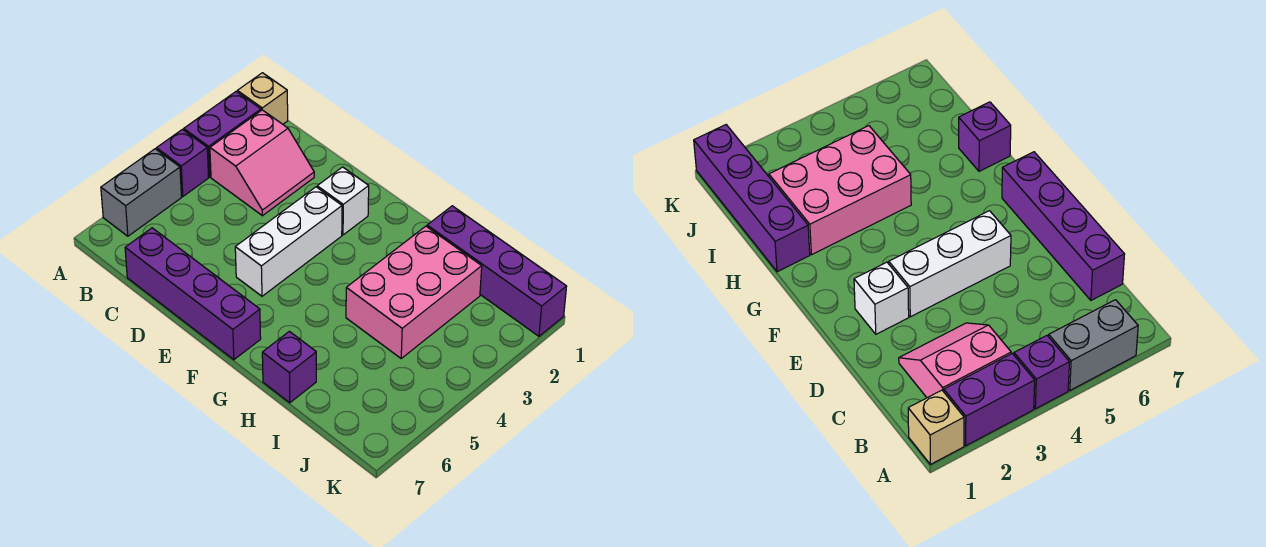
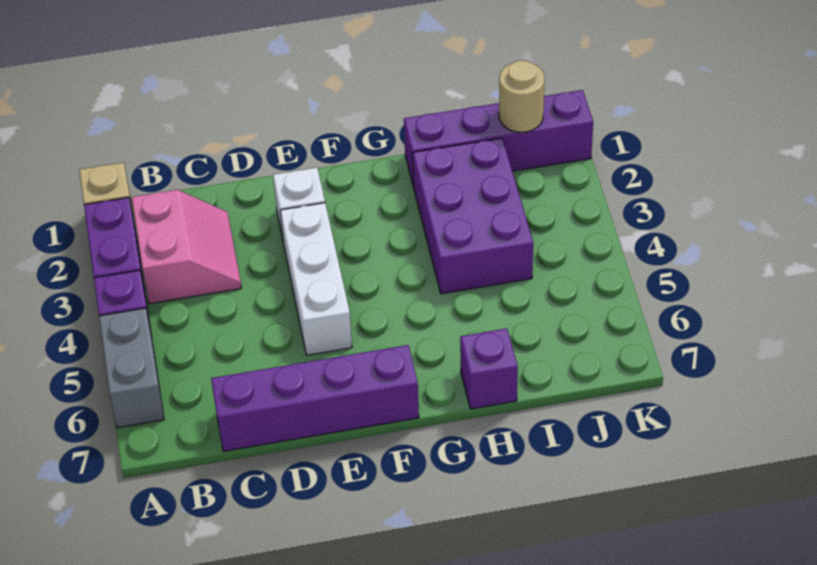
pink 2x3 brick [346,226,482,358] -> purple 2x3 brick [413,138,533,294]
none -> tan 1x1 round brick [499,60,545,132]

